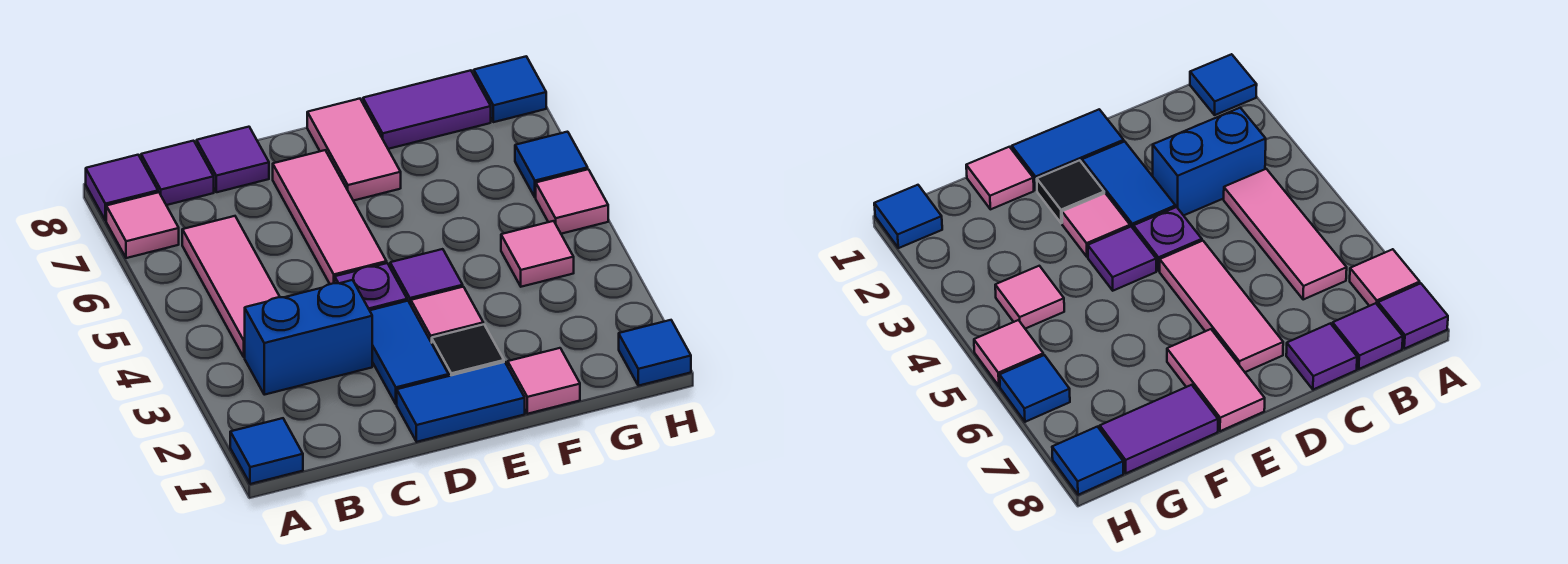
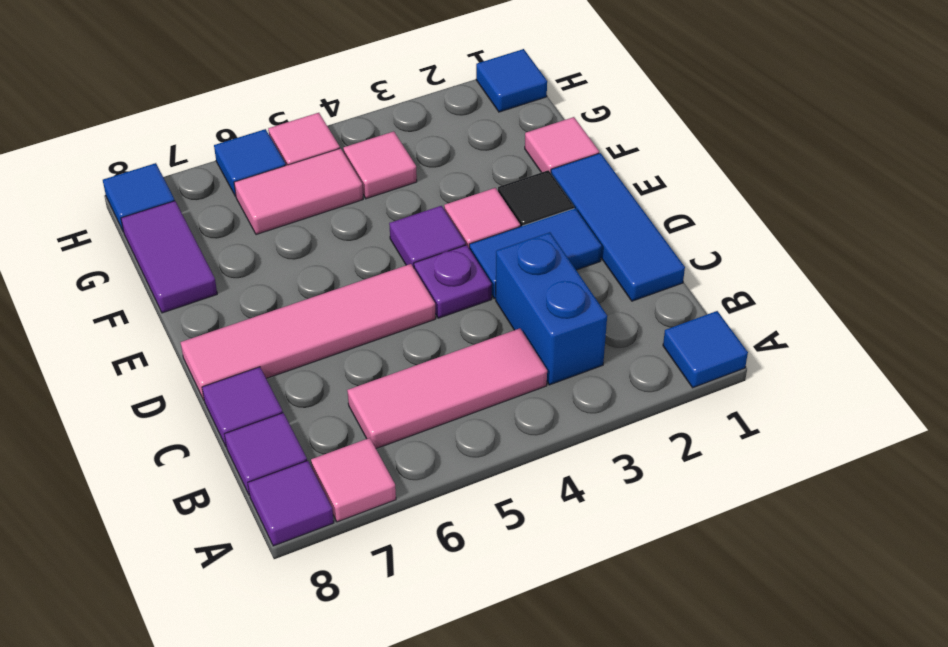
blue 1x2 tile [397,362,525,442] -> blue 1x3 tile [551,153,685,301]
pink 1x3 tile [273,150,387,284] -> pink 1x4 tile [181,264,436,400]
pink 1x2 tile [307,99,401,201] -> pink 1x2 tile moved to [234,148,363,235]

